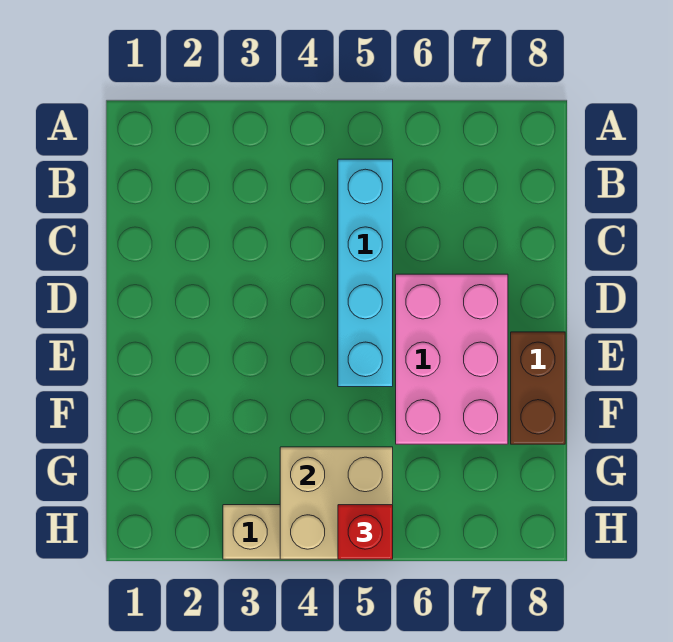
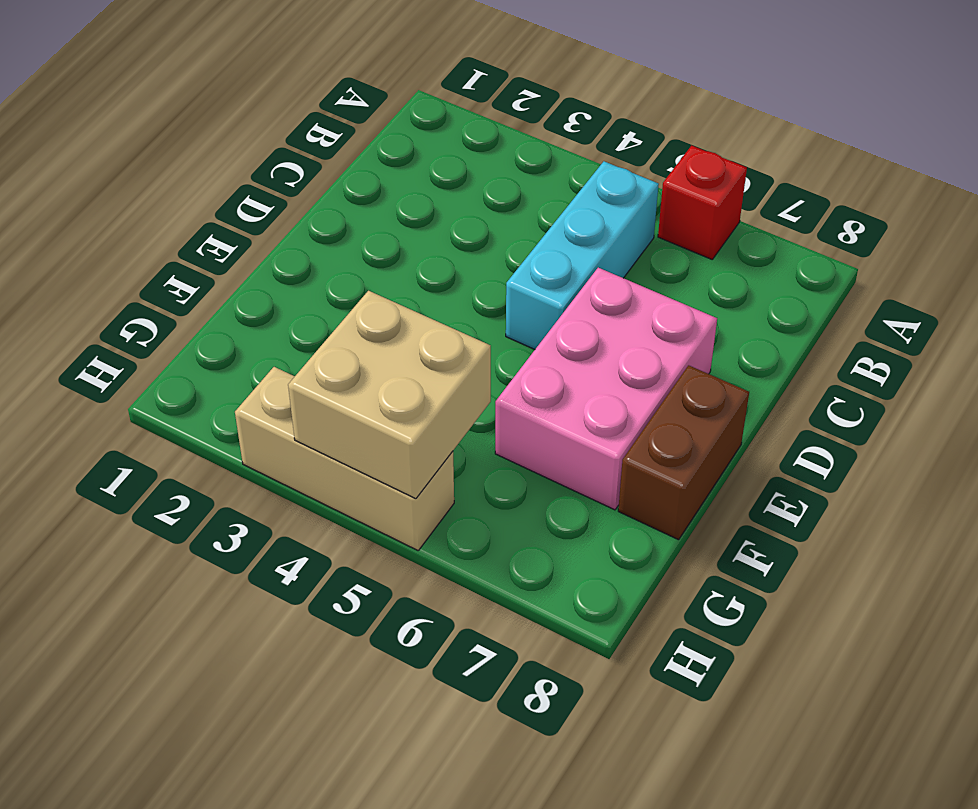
cyan 1x4 brick [338,159,393,387] -> cyan 1x3 brick [506,161,659,349]
red 1x1 brick [338,505,393,559] -> red 1x1 brick moved to [658,146,747,259]

